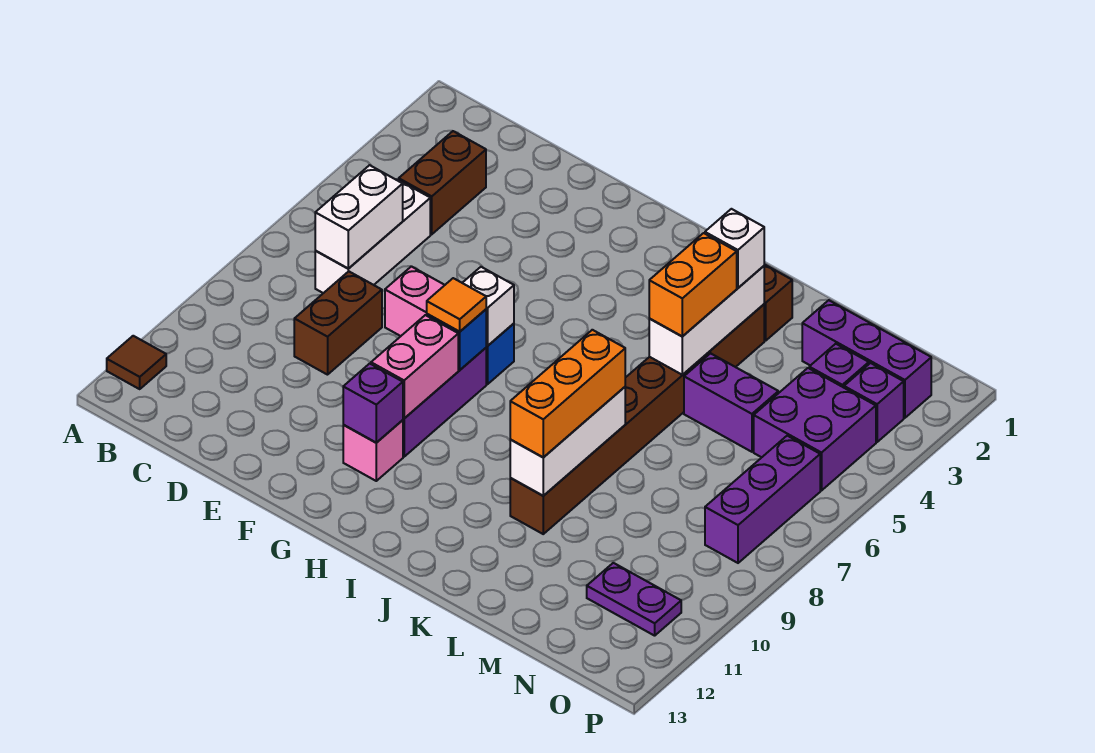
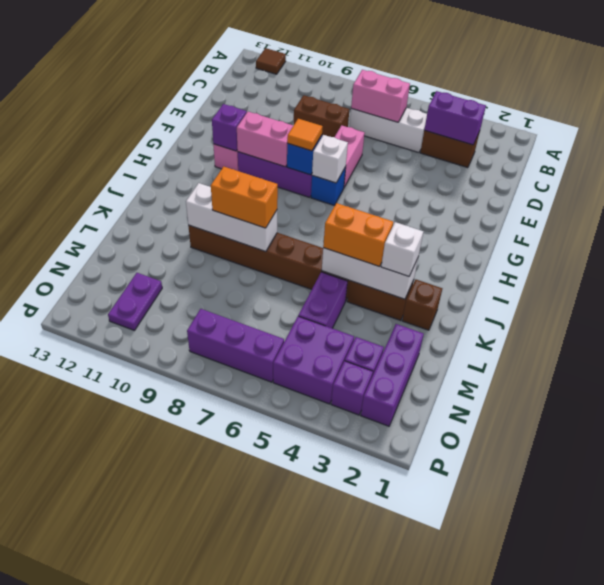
none -> purple 1x2 brick [424,91,486,145]
white 1x2 brick [315,165,403,269] -> pink 1x2 brick [351,70,410,122]
orange 1x3 brick [510,330,625,457] -> orange 1x2 brick [211,166,278,228]

